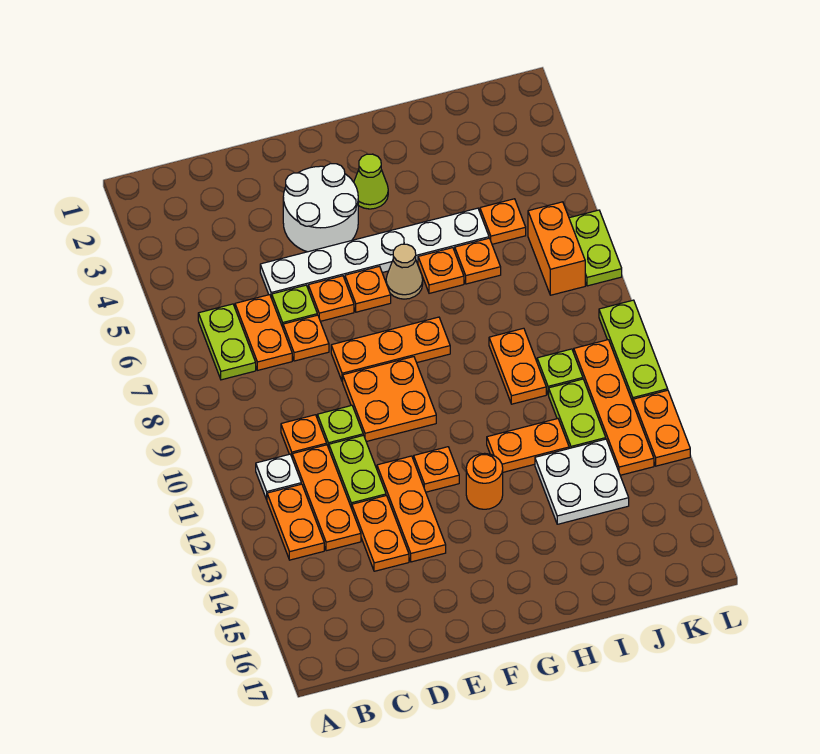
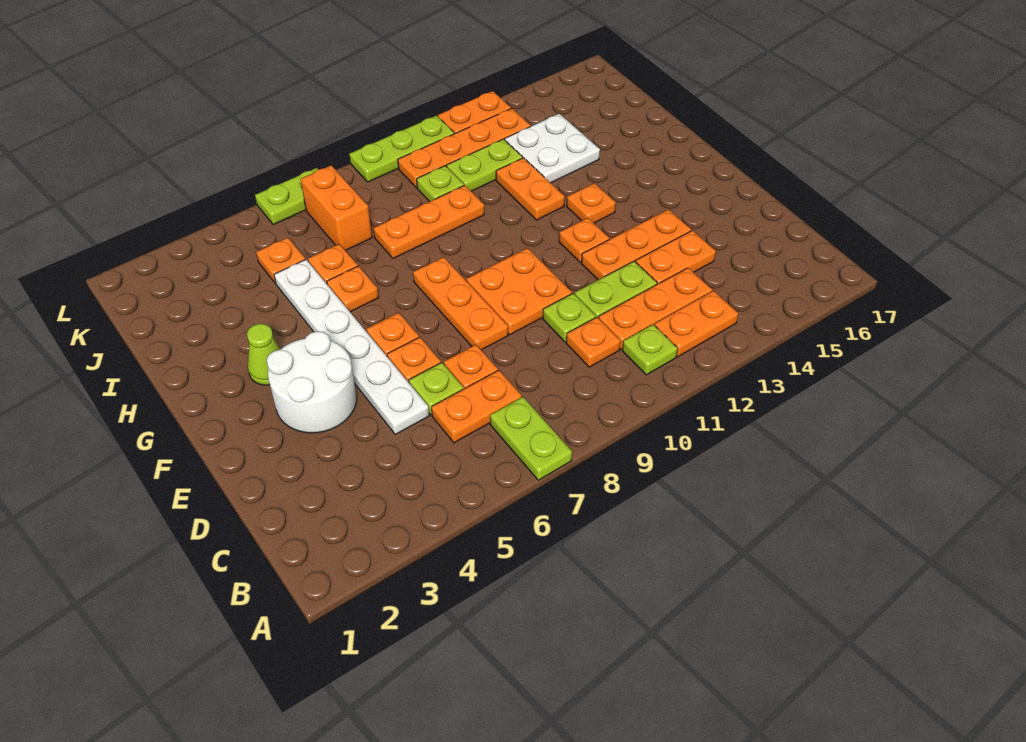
lime 1x2 plate [198,304,256,380] -> lime 1x2 plate turned to [490,397,572,480]
white 1x1 plate [256,454,301,500] -> lime 1x1 plate [622,325,678,375]
tan 1x1 cone [386,244,423,299] -> none
orange 1x1 round brick [466,453,503,509] -> orange 1x1 plate [567,183,616,223]
orange 1x2 plate [489,328,546,404] -> orange 1x3 plate [373,185,484,259]
orange 1x2 brick [528,202,585,295] -> orange 1x2 brick turned to [301,165,372,251]

